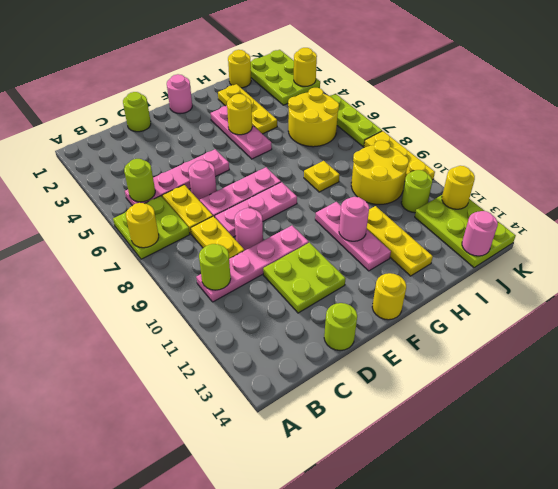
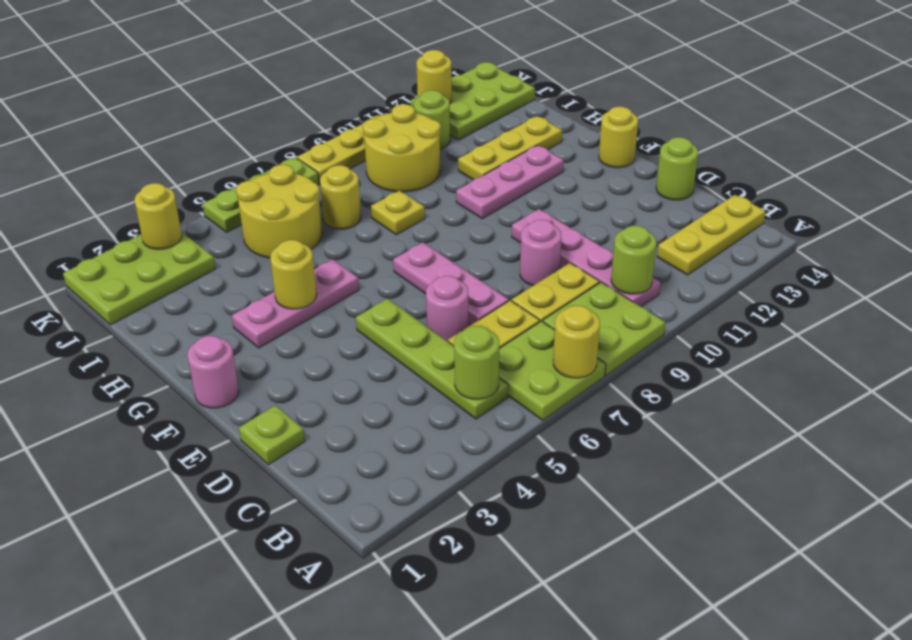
pink 1x4 plate [125,149,229,206] -> lime 1x4 plate [356,299,508,419]
lime 1x1 round brick [123,92,151,132] -> lime 1x1 plate [239,405,305,465]
pink 1x3 plate [215,182,297,237] -> none
lime 2x2 plate [263,243,346,313] -> lime 2x2 plate moved to [543,282,665,375]
pink 1x1 round brick [339,197,369,241] -> none
yellow 1x3 plate [218,84,277,134] -> yellow 1x3 plate moved to [657,195,766,275]
yellow 1x1 round brick [228,50,251,88] -> yellow 1x1 round brick moved to [320,165,361,229]
pink 1x1 round brick [462,211,498,256] -> none

